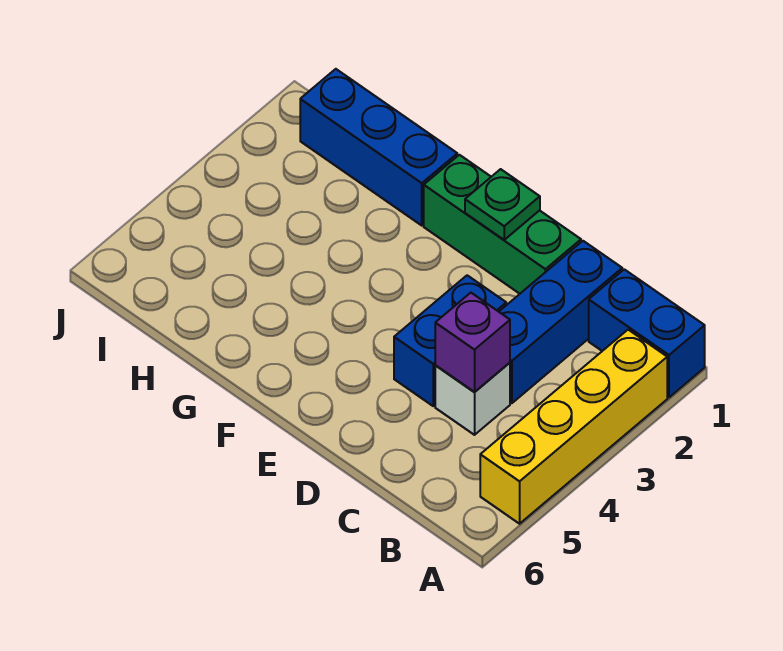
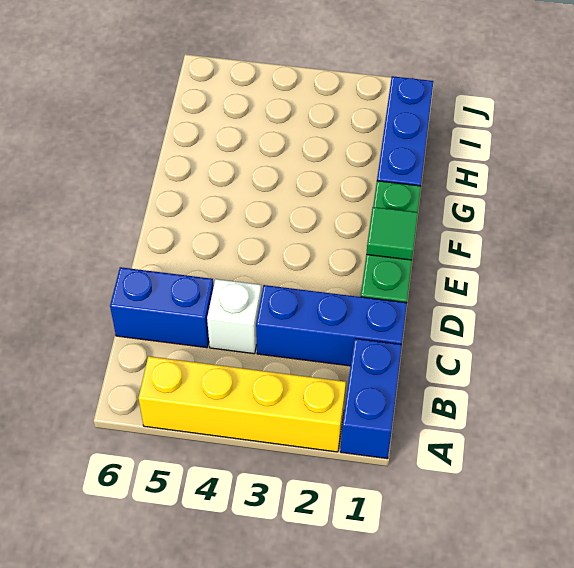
purple 1x1 brick [435,293,510,392] -> none
blue 1x2 brick [394,275,506,406] -> blue 1x2 brick moved to [110,267,214,348]
green 1x1 plate [465,169,540,240] -> green 1x1 tile [366,207,418,260]

